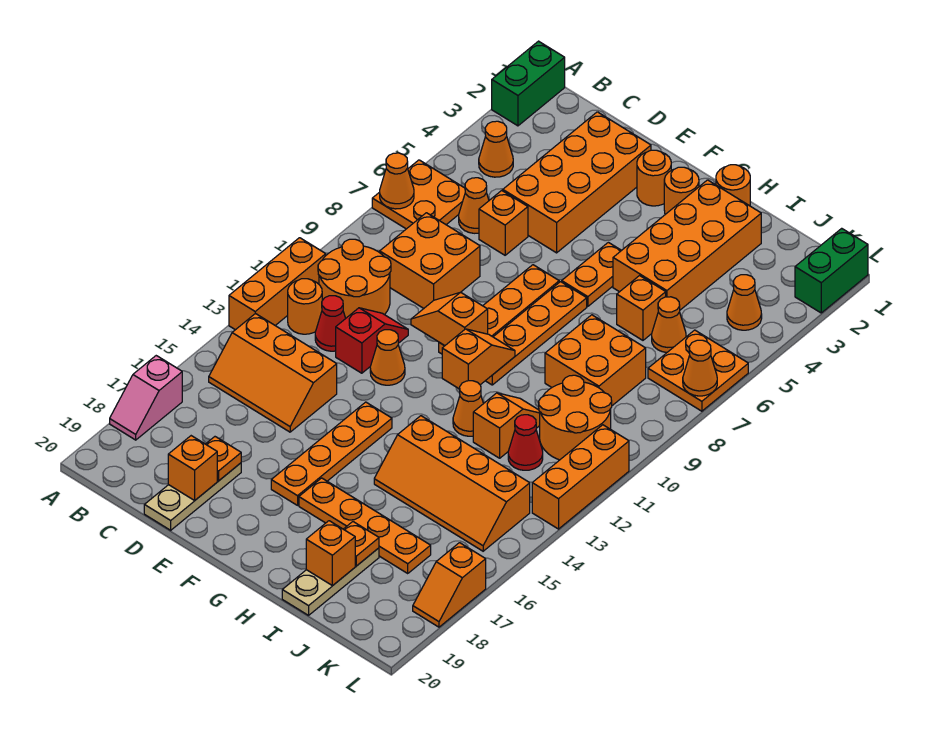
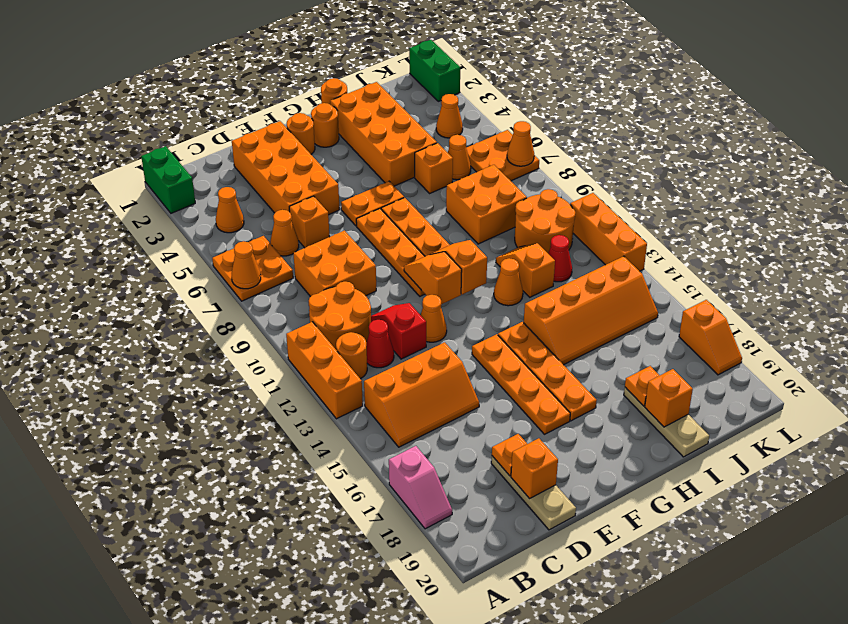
orange 1x2 slope [411,292,488,346] -> orange 1x2 slope turned to [404,252,462,304]
orange 1x2 plate [562,242,622,306] -> orange 1x2 plate turned to [341,181,404,226]
orange 1x4 plate [299,478,431,573] -> orange 1x4 plate turned to [498,322,597,421]

